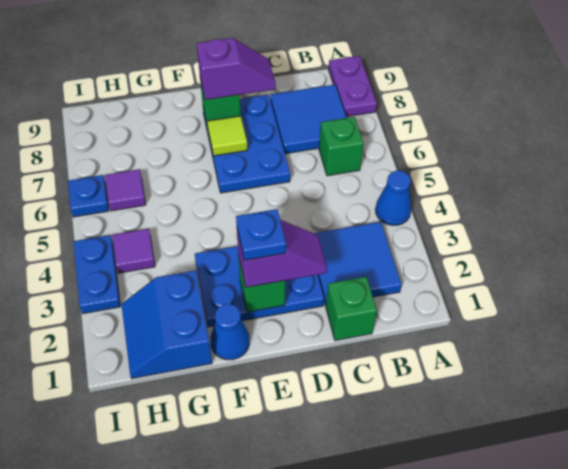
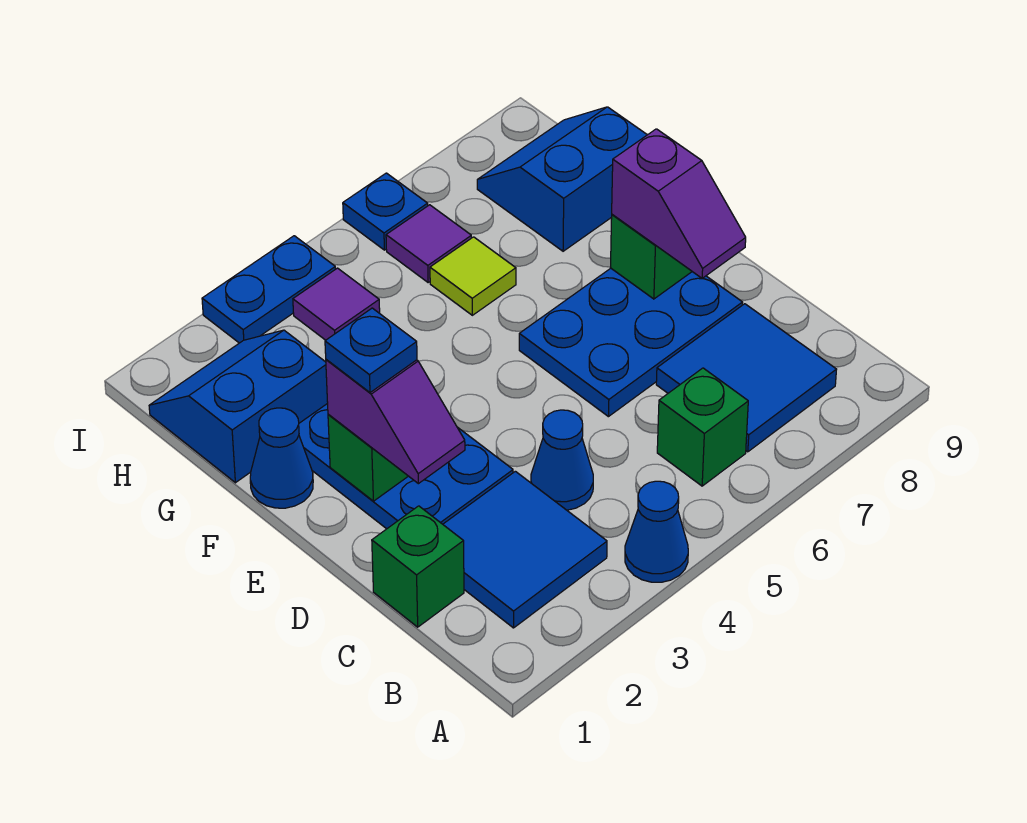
purple 1x2 plate [329,56,377,117] -> none
none -> blue 1x1 cone [531,410,593,510]
lime 1x1 tile [207,116,247,156] -> lime 1x1 tile moved to [430,237,516,315]
none -> blue 2x2 slope [477,107,647,251]

